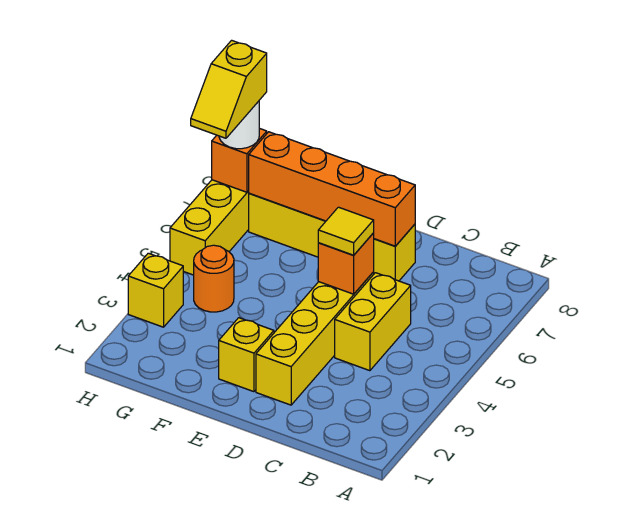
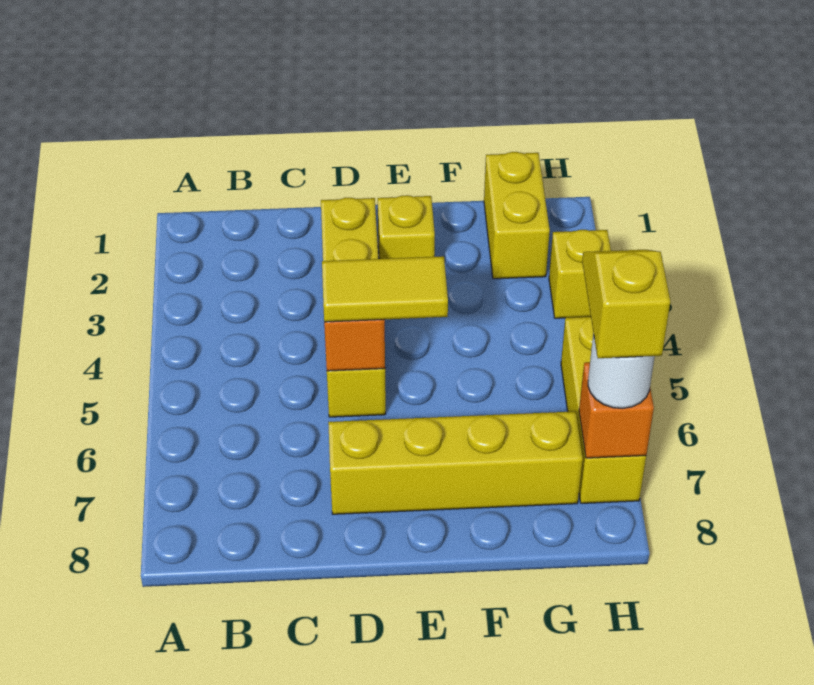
yellow 1x2 brick [335,273,411,371] -> yellow 1x2 brick moved to [484,152,550,279]
yellow 1x1 tile [318,207,374,255] -> yellow 1x2 tile [322,256,448,322]
orange 1x4 brick [249,132,415,246] -> none
orange 1x1 round brick [194,245,234,312] -> none

